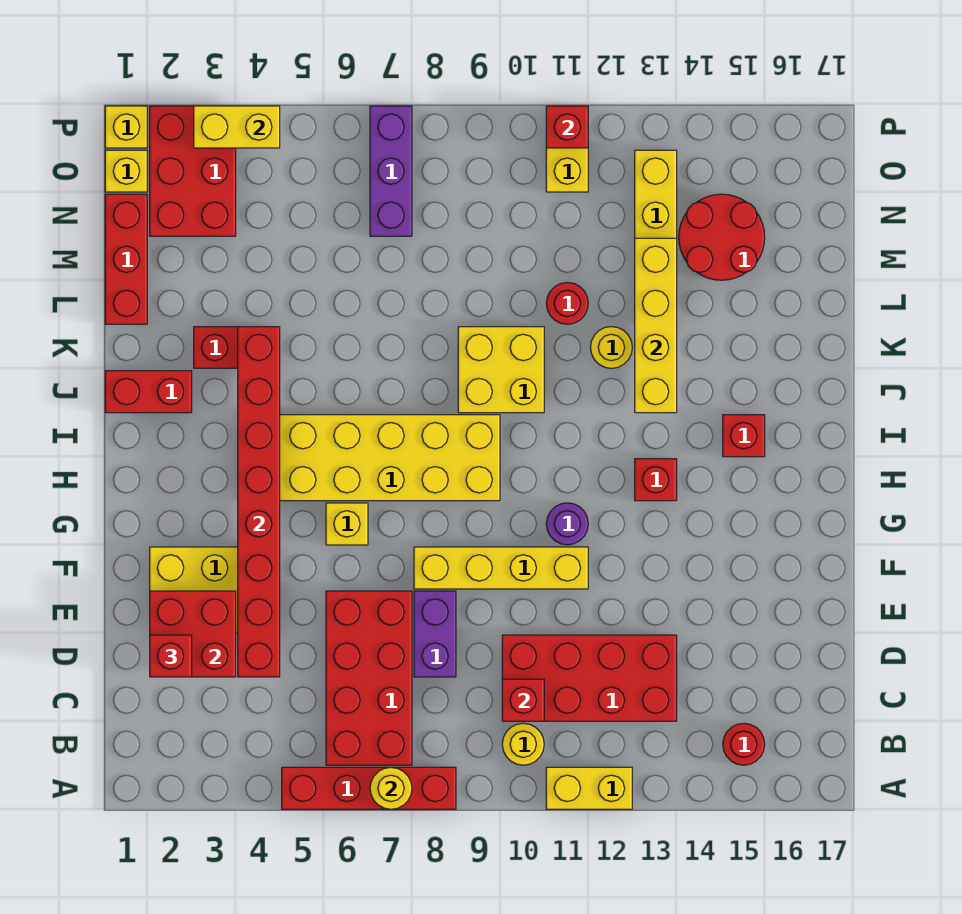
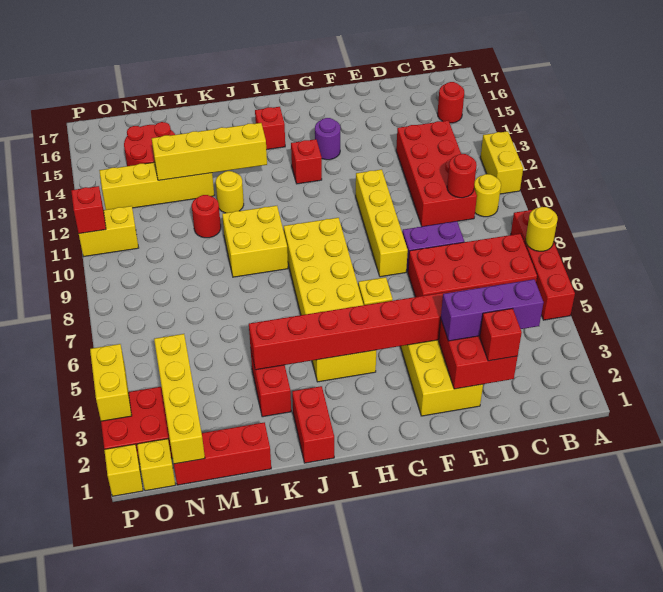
red 1x1 brick [502,679,544,721] -> red 1x1 round brick [447,154,477,198]
purple 1x1 round brick [546,503,588,545] -> purple 1x1 round brick moved to [315,118,340,160]
none -> yellow 1x4 brick [154,334,205,464]
purple 1x3 brick [370,106,412,236] -> purple 1x3 brick moved to [441,279,543,341]

